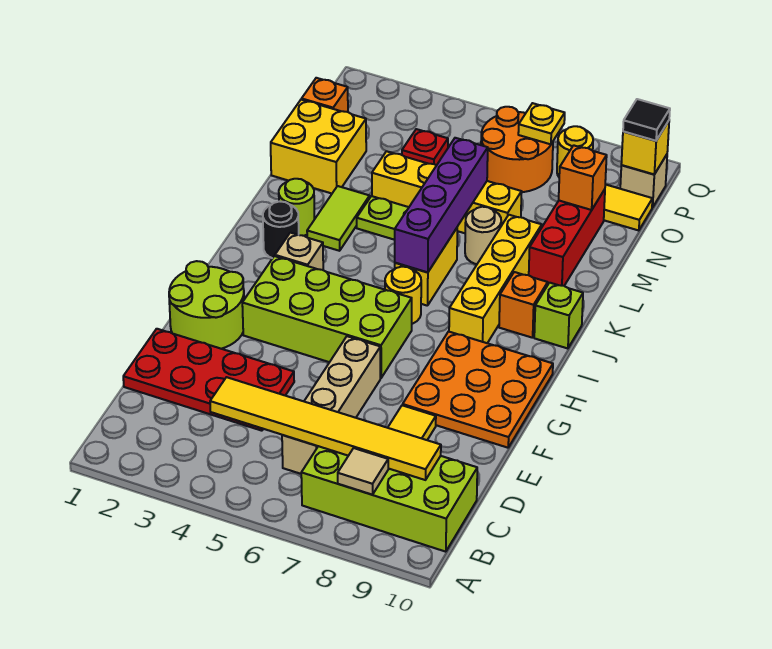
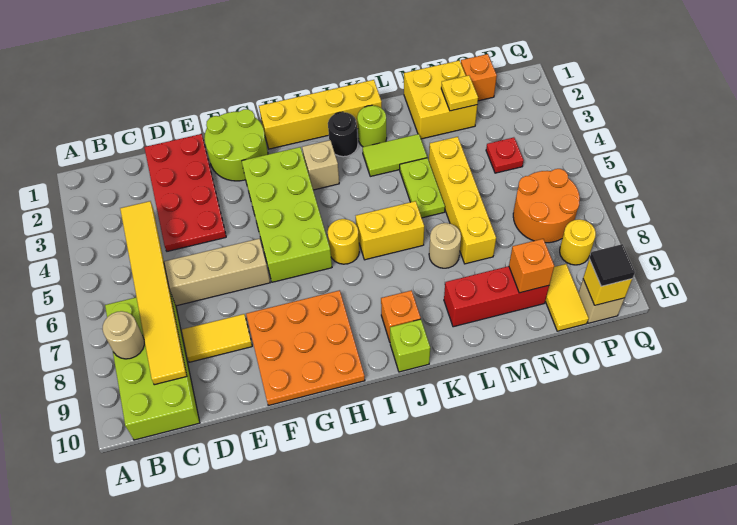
tan 1x1 tile [338,448,388,495] -> tan 1x1 round brick [103,311,144,359]
yellow 1x4 brick [449,215,542,343] -> yellow 1x4 brick moved to [259,80,382,149]
purple 1x4 brick [395,138,488,272] -> none
yellow 1x1 plate [518,103,565,144] -> yellow 1x1 plate moved to [441,75,478,111]

